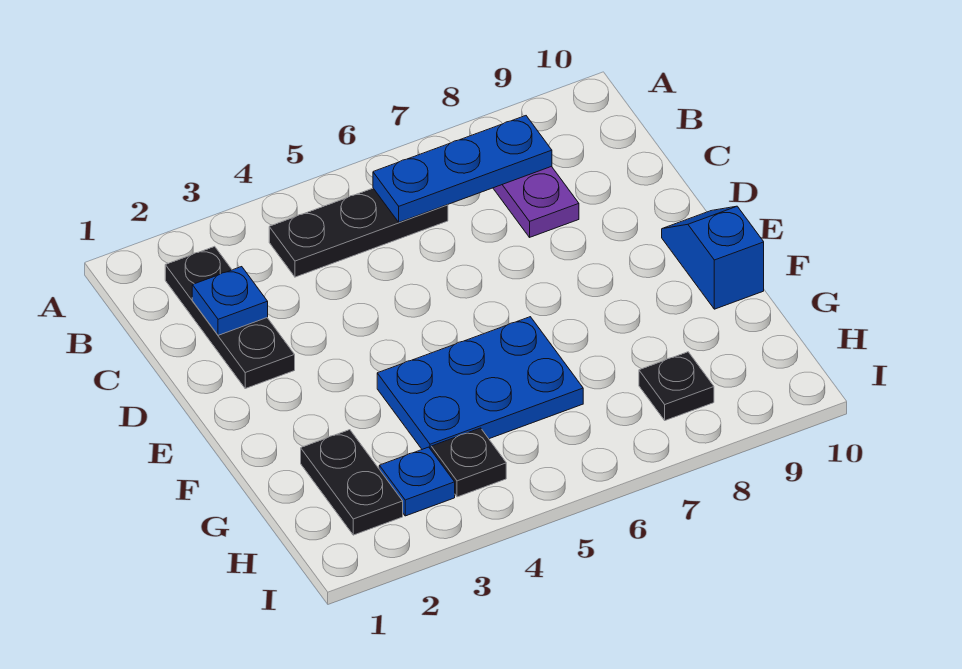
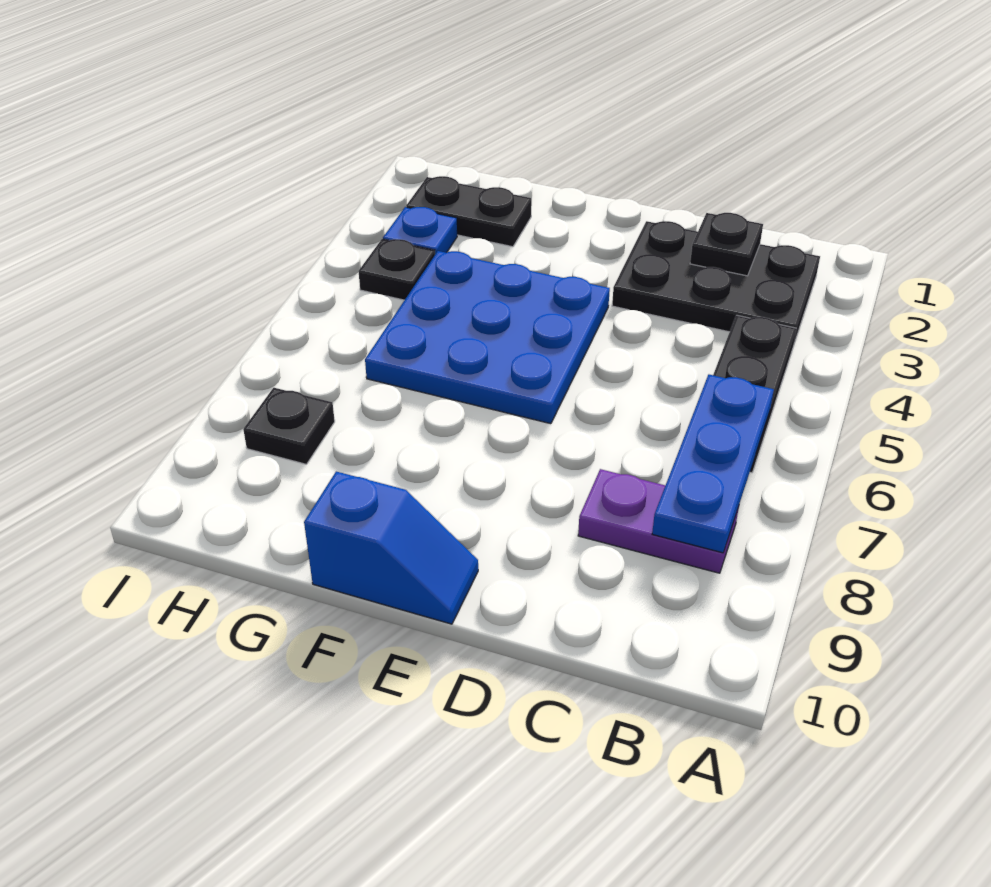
black 1x3 plate [165,246,295,388] -> black 2x3 plate [612,221,820,343]
blue 1x1 plate [192,267,268,335] -> black 1x1 plate [690,213,763,276]
blue 2x3 plate [377,317,583,449] -> blue 3x3 plate [365,251,610,424]

